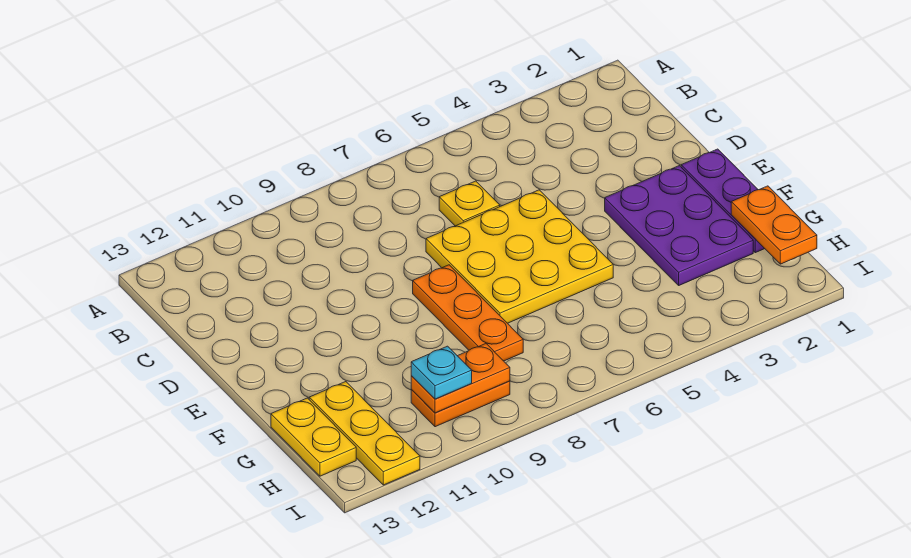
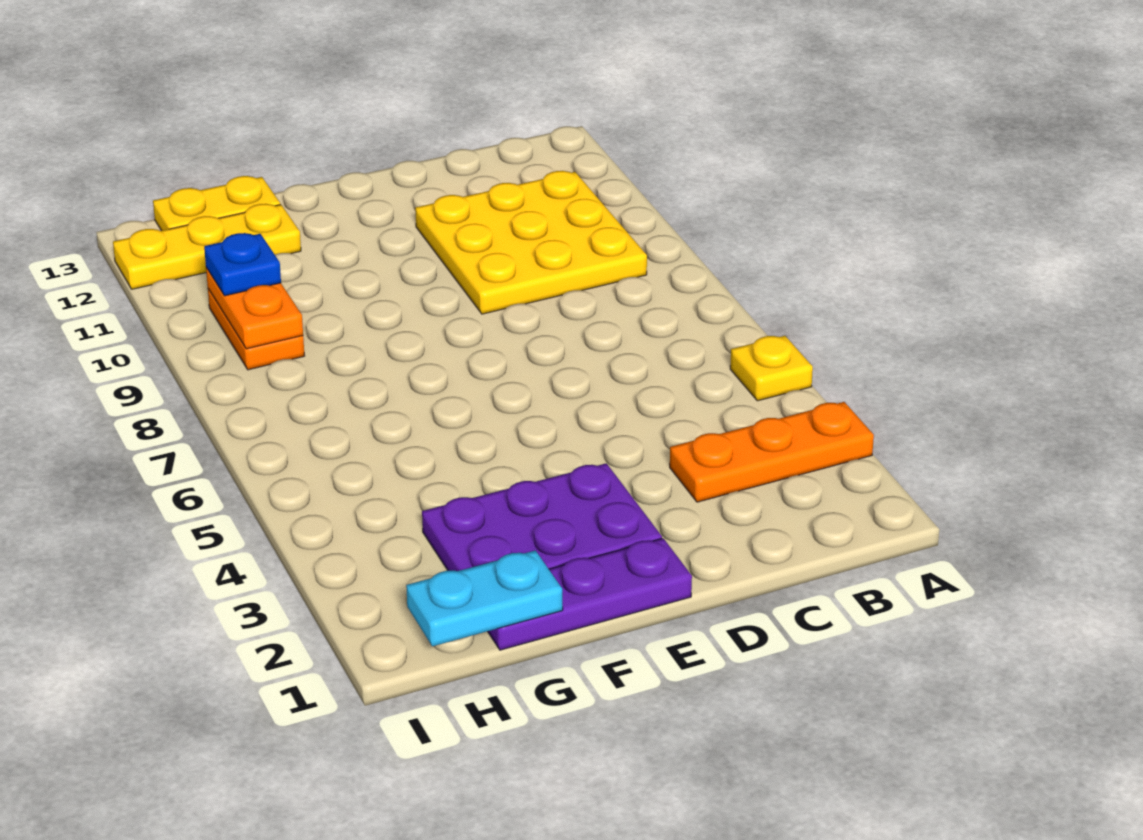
yellow 1x1 plate [439,181,500,226] -> yellow 1x1 plate moved to [730,336,813,401]
yellow 3x3 plate [426,190,613,323] -> yellow 3x3 plate moved to [415,171,647,314]
orange 1x3 plate [413,265,523,361] -> orange 1x3 plate moved to [670,402,874,502]
orange 1x2 plate [731,186,817,264] -> cyan 1x2 plate [406,550,563,646]
cyan 1x1 plate [411,346,472,399] -> blue 1x1 plate [204,233,281,296]

